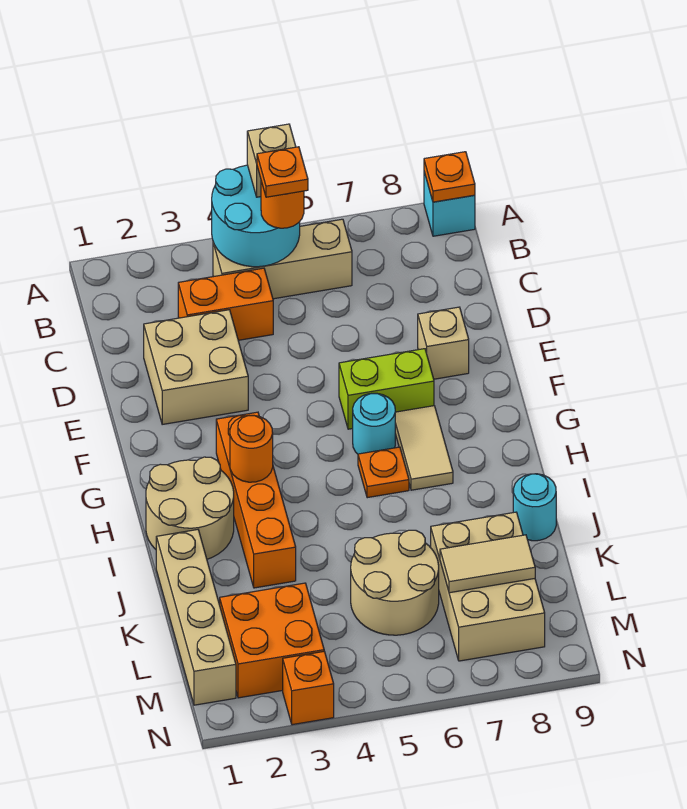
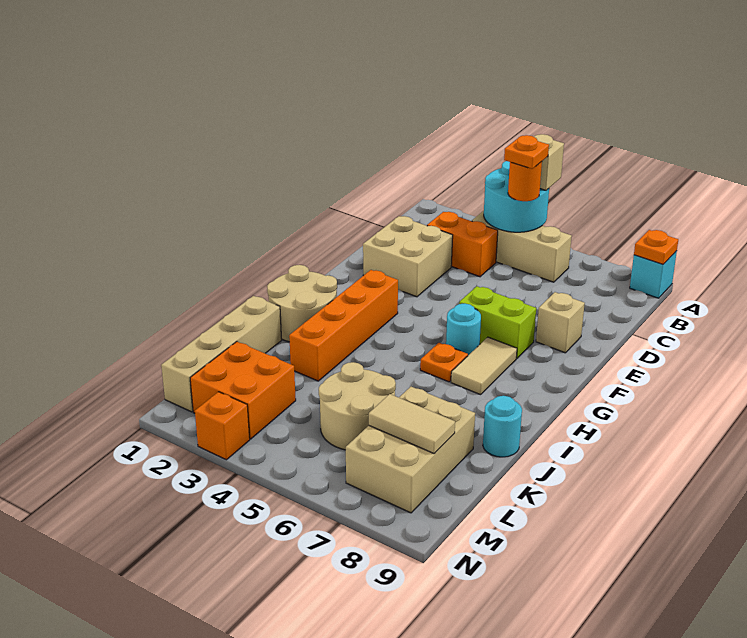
orange 1x1 round brick [230,415,273,482] -> none

